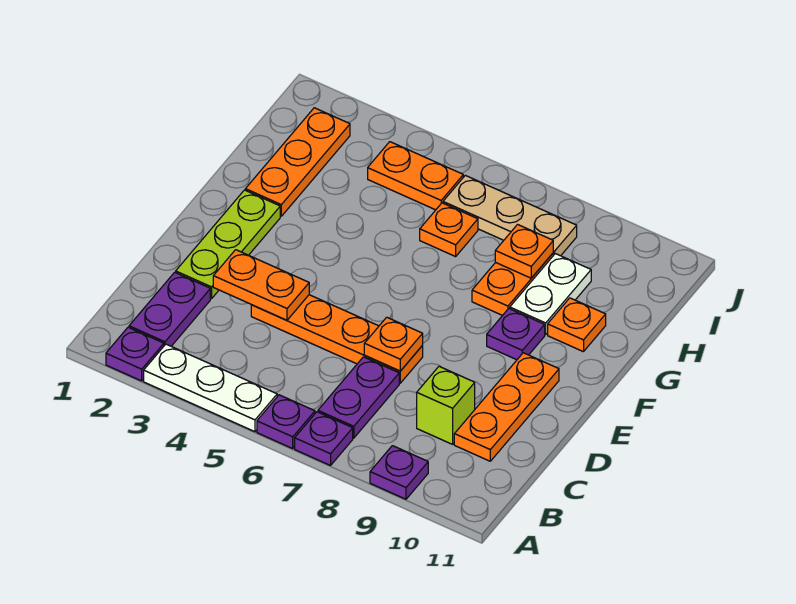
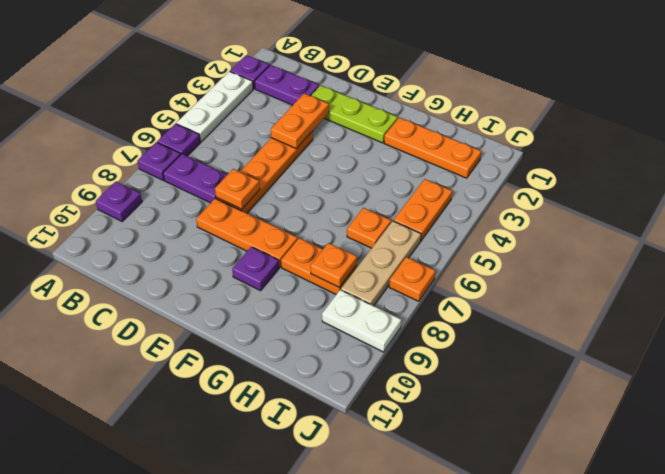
lime 1x1 brick [417,366,475,444] -> none
orange 1x3 plate [454,353,559,461] -> orange 1x3 plate moved to [196,199,298,267]
white 1x2 plate [510,254,591,335] -> white 1x2 plate moved to [322,290,401,352]
orange 1x1 plate [548,298,606,352] -> orange 1x1 plate moved to [389,257,435,301]

